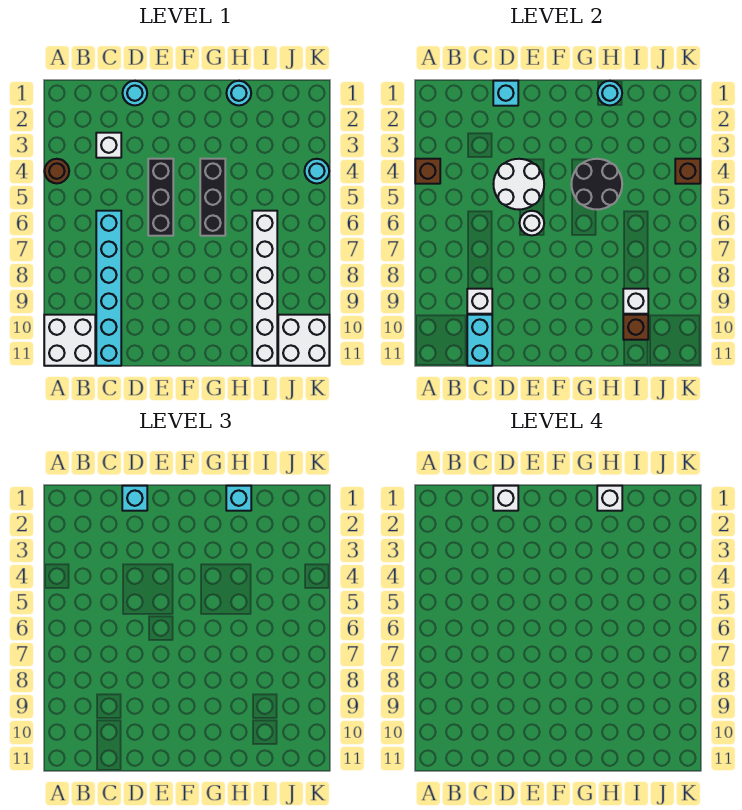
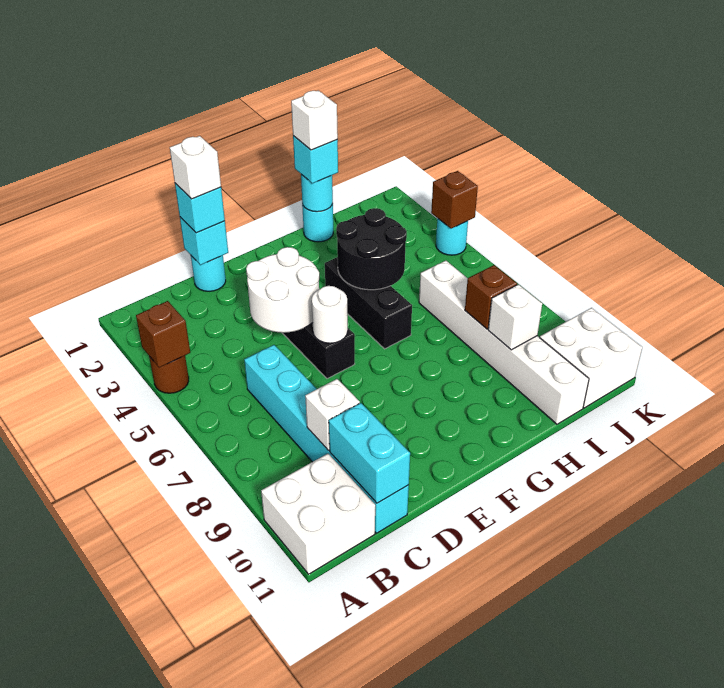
white 1x1 brick [96,133,121,158] -> none
brown 1x1 brick [623,315,648,340] -> brown 1x1 brick moved to [465,265,517,329]

